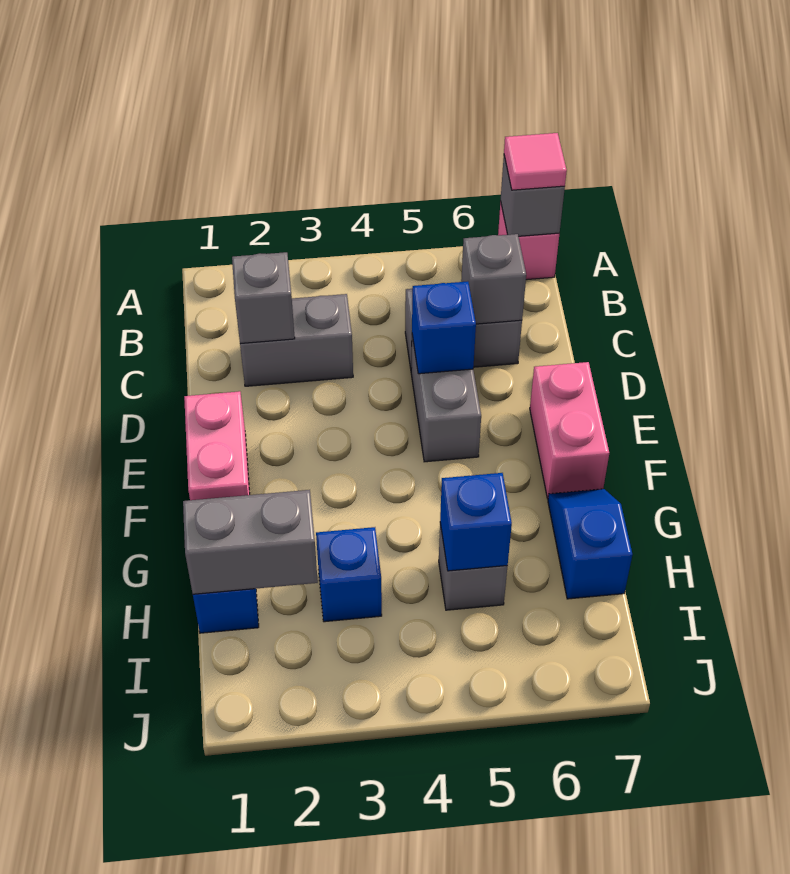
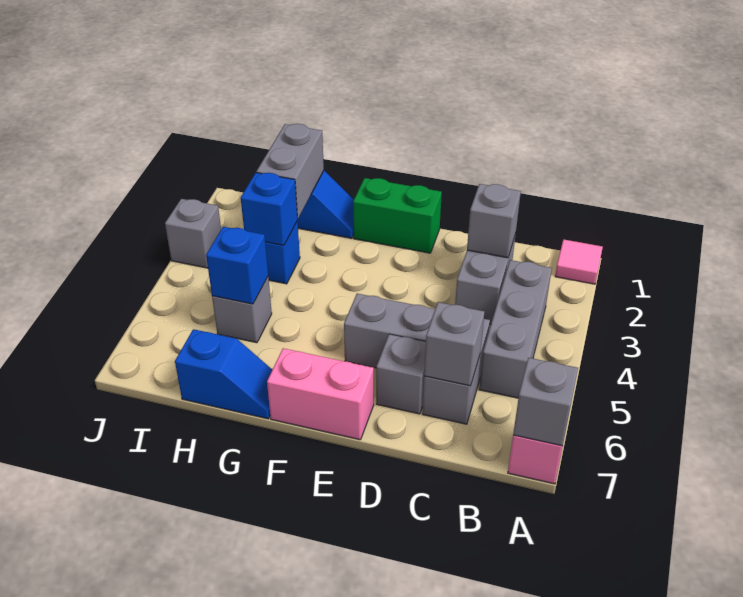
pink 1x1 tile [504,133,567,190] -> pink 1x1 tile moved to [555,239,603,284]
none -> grey 1x3 brick [479,260,552,398]
blue 1x1 brick [412,282,476,374] -> blue 1x1 brick moved to [241,173,298,245]
none -> grey 1x1 brick [376,334,426,414]
pink 1x2 brick [184,391,250,500] -> green 1x2 brick [353,178,442,253]
none -> grey 1x1 brick [165,199,221,268]

